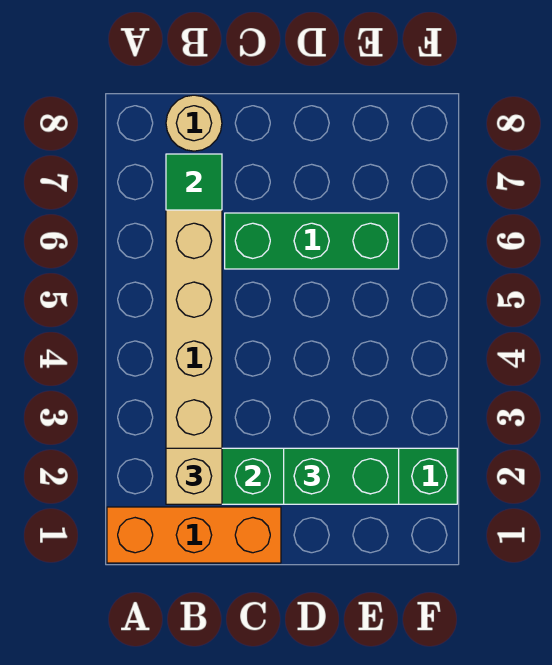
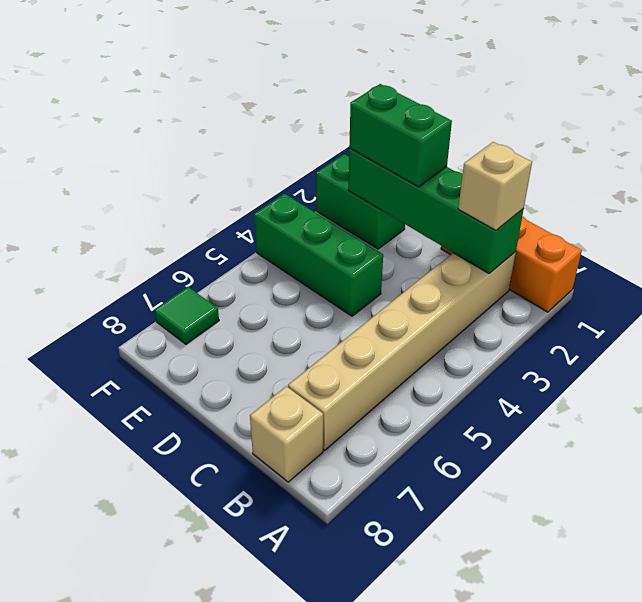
green 1x1 tile [166,154,222,210] -> green 1x1 tile moved to [155,287,219,344]
tan 1x1 round brick [166,95,222,151] -> tan 1x1 brick [250,386,323,482]
green 1x3 brick [225,213,399,269] -> green 1x3 brick moved to [254,194,383,316]

